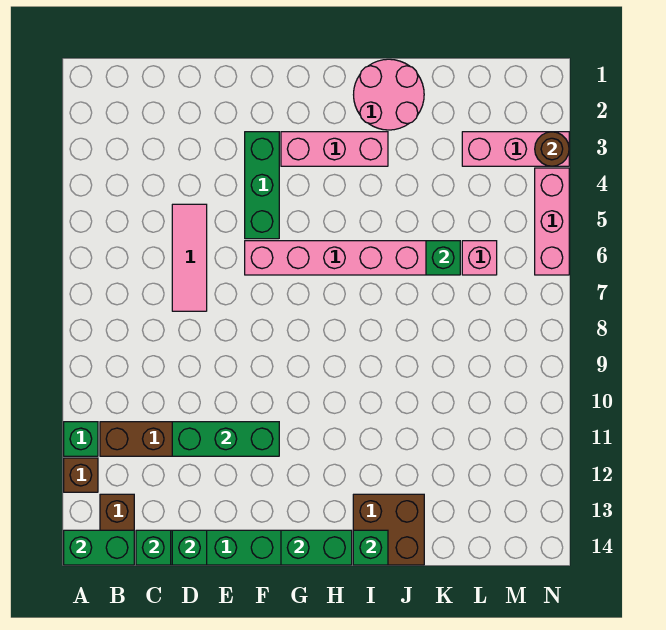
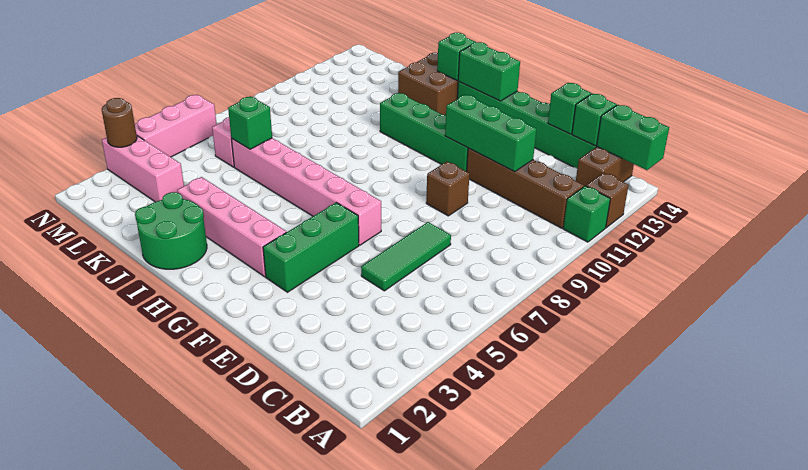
pink 1x3 tile [172,204,207,311] -> green 1x3 tile [361,222,451,291]
none -> brown 1x1 brick [426,162,470,216]
none -> green 1x4 brick [380,93,468,171]
pink 1x3 brick [281,132,388,166] -> pink 1x4 brick [177,177,286,277]
pink 2x2 round brick [354,59,424,130] -> green 2x2 round brick [135,192,207,269]

